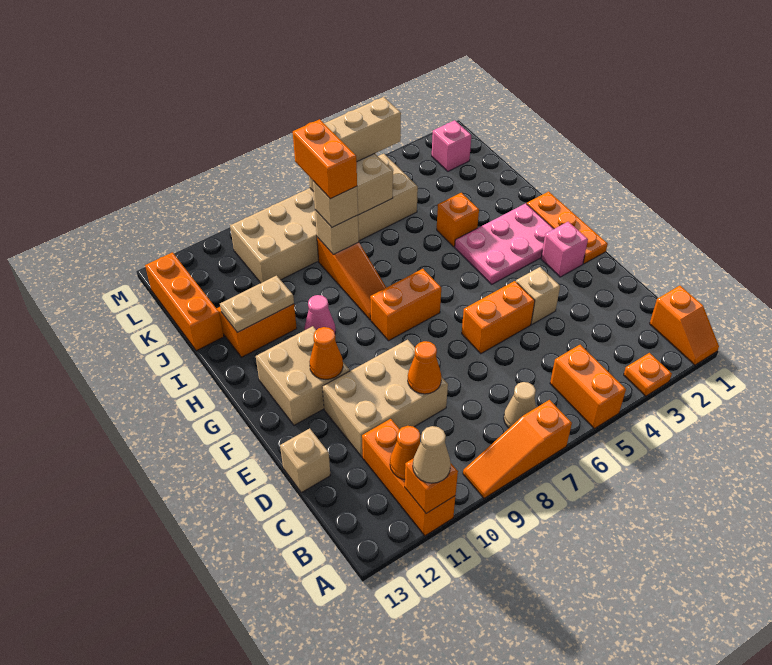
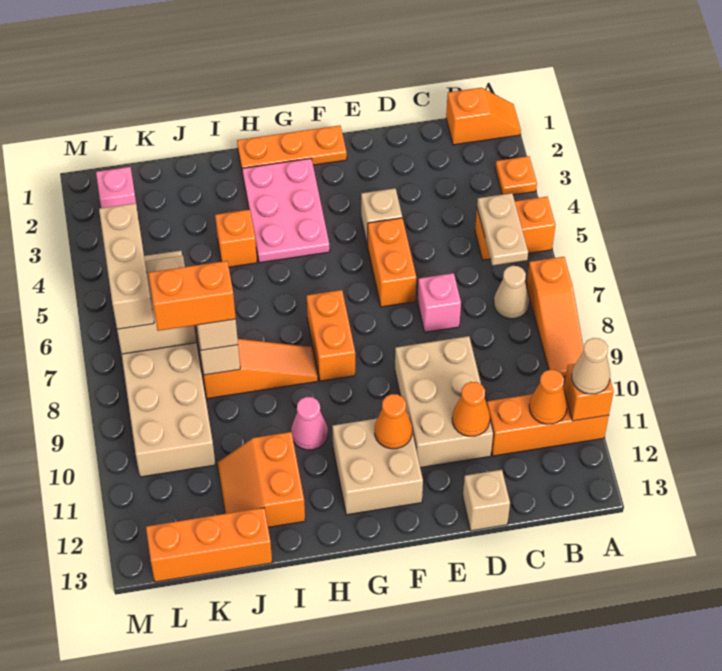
orange 1x1 cone [408,341,441,394] -> orange 1x1 cone moved to [452,382,490,436]
pink 1x1 brick [541,222,588,277] -> pink 1x1 brick moved to [418,273,461,332]
tan 1x2 plate [220,276,294,332] -> tan 1x2 plate moved to [477,193,528,265]

